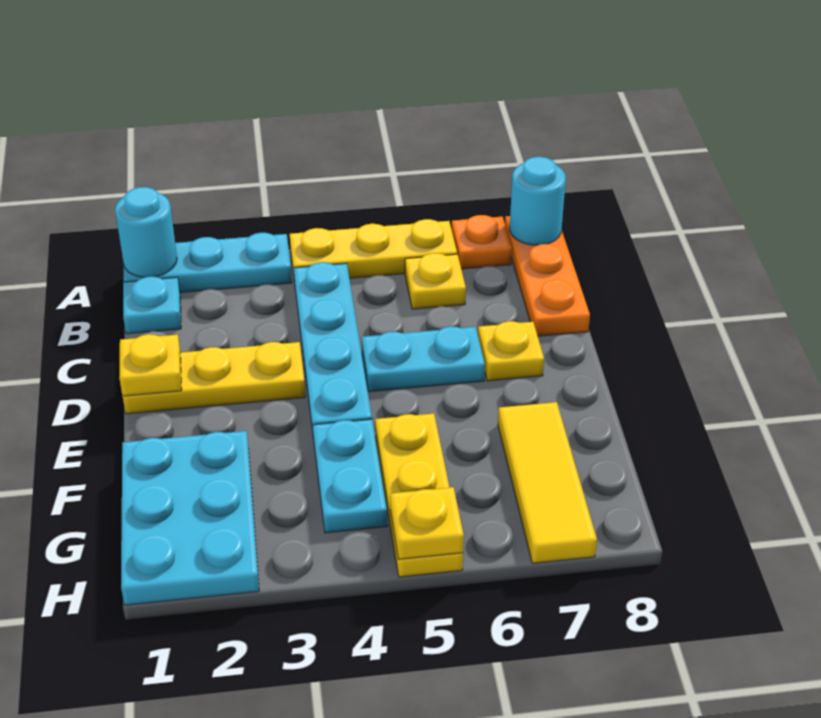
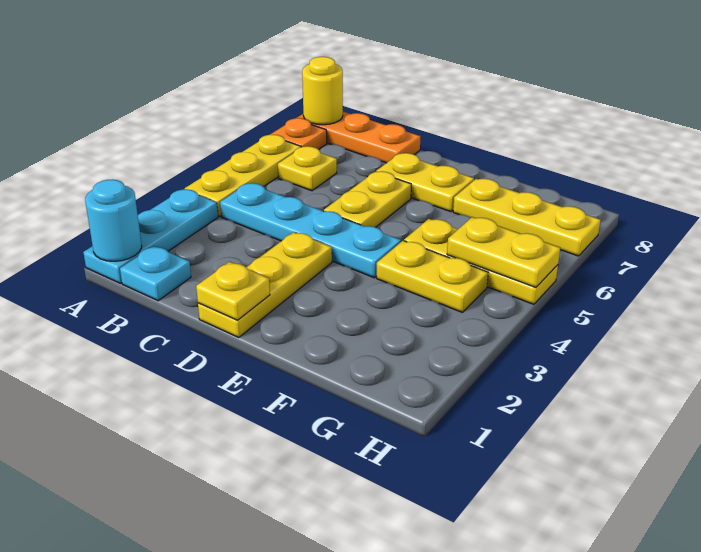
cyan 1x1 round brick [510,157,566,245] -> yellow 1x1 round brick [302,57,343,125]
cyan 1x2 plate [362,326,485,392] -> yellow 1x2 plate [324,171,411,227]
yellow 1x1 plate [478,321,544,381] -> yellow 1x2 plate [376,153,474,212]
cyan 2x3 plate [121,431,259,605] -> none
cyan 1x2 plate [313,419,387,533] -> yellow 1x2 plate [377,241,488,312]
yellow 1x3 tile [498,402,597,563] -> yellow 1x3 plate [453,179,600,256]
yellow 1x1 plate [390,487,464,559] -> yellow 1x2 plate [447,217,560,287]

